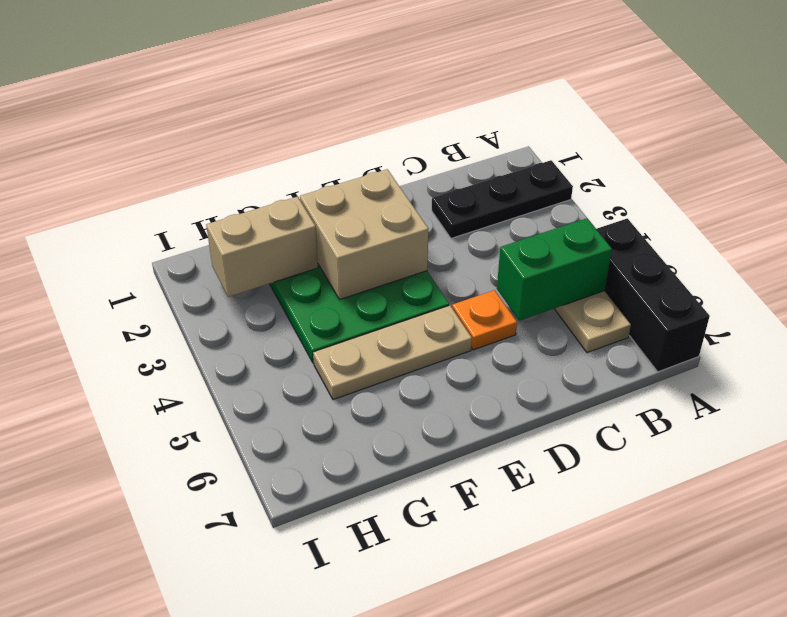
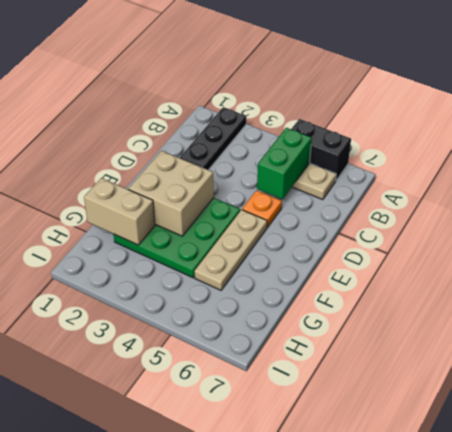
black 1x3 brick [596,218,710,372] -> black 1x2 brick [291,119,351,180]
tan 1x2 brick [206,197,318,297] -> tan 1x2 brick turned to [84,178,155,245]

